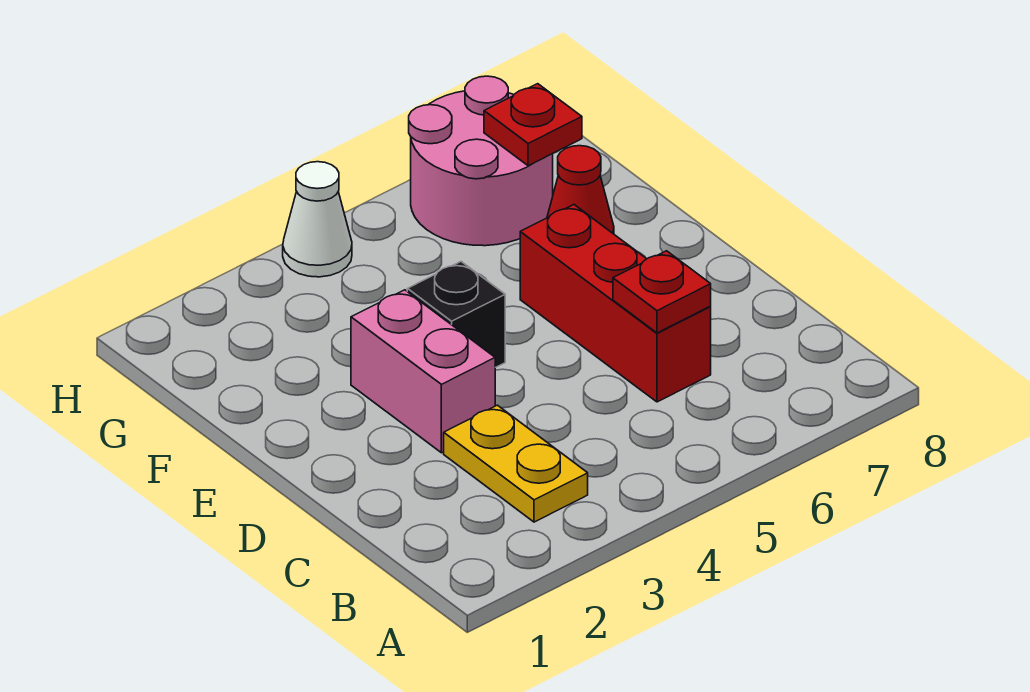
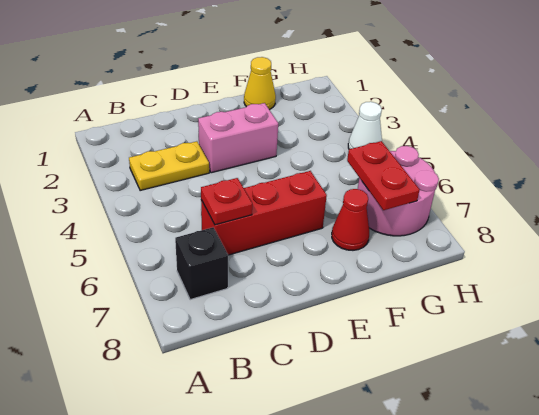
black 1x1 brick [407,262,505,368] -> black 1x1 brick moved to [175,227,228,300]
none -> yellow 1x1 cone [244,57,276,110]
red 1x1 plate [484,84,582,166] -> red 1x2 plate [347,141,419,210]

